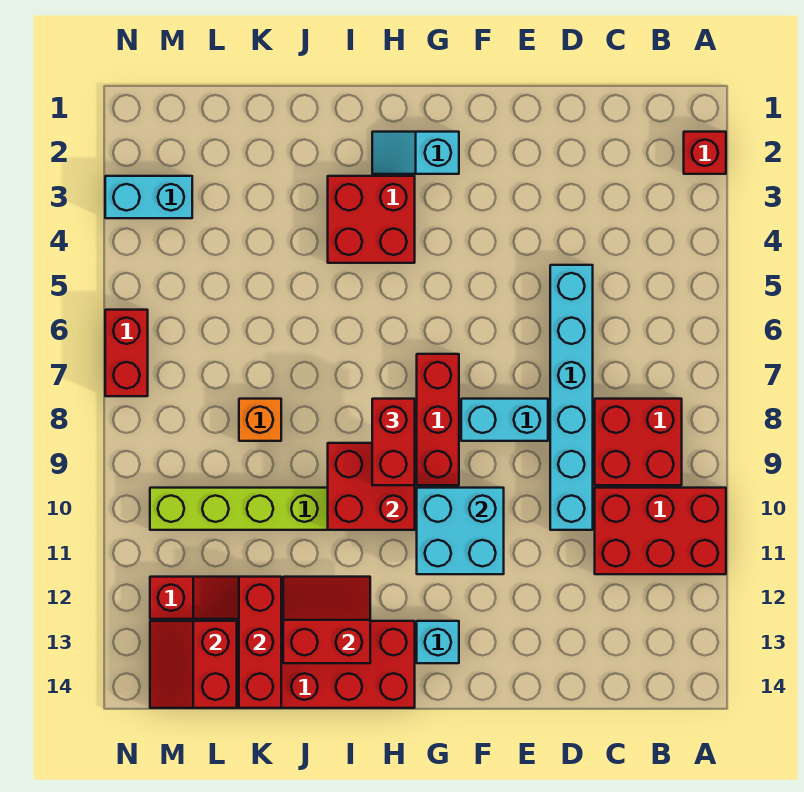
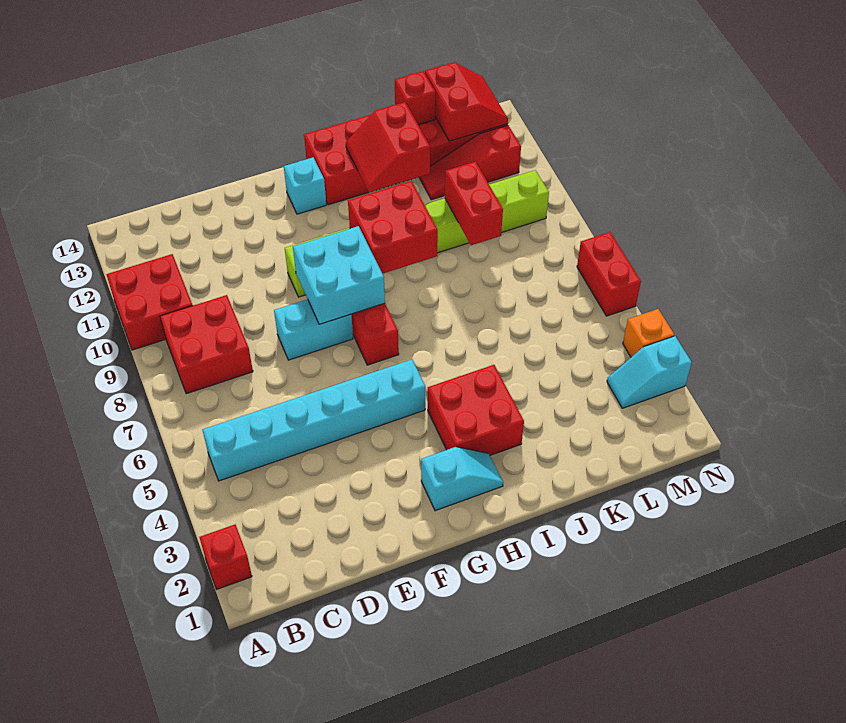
red 2x3 brick [595,488,726,574] -> red 2x2 brick [106,254,193,350]
cyan 1x6 brick [550,265,593,530] -> cyan 1x6 brick turned to [203,360,425,481]
cyan 2x2 brick [417,488,504,574] -> cyan 2x2 brick moved to [293,226,385,324]
red 1x2 brick [372,399,415,485] -> red 1x2 brick moved to [445,162,503,245]
red 2x2 slope [283,577,370,663] -> red 2x2 slope turned to [346,102,430,192]
orange 1x1 brick [239,399,281,441] -> orange 1x1 brick moved to [623,309,674,357]
red 1x3 brick [239,577,281,708] -> red 1x1 brick [395,71,436,125]
cyan 1x2 brick [105,176,192,218] -> cyan 1x2 slope [607,336,692,408]

